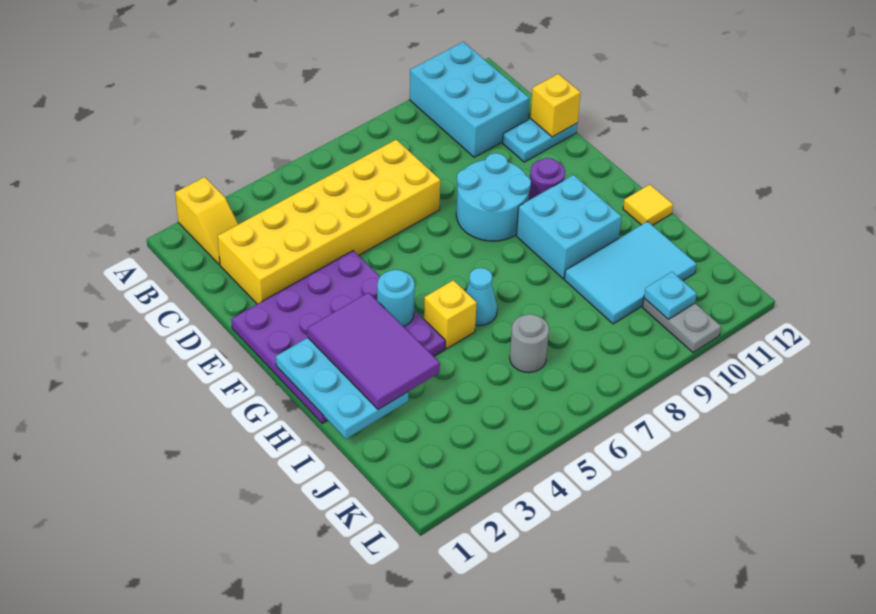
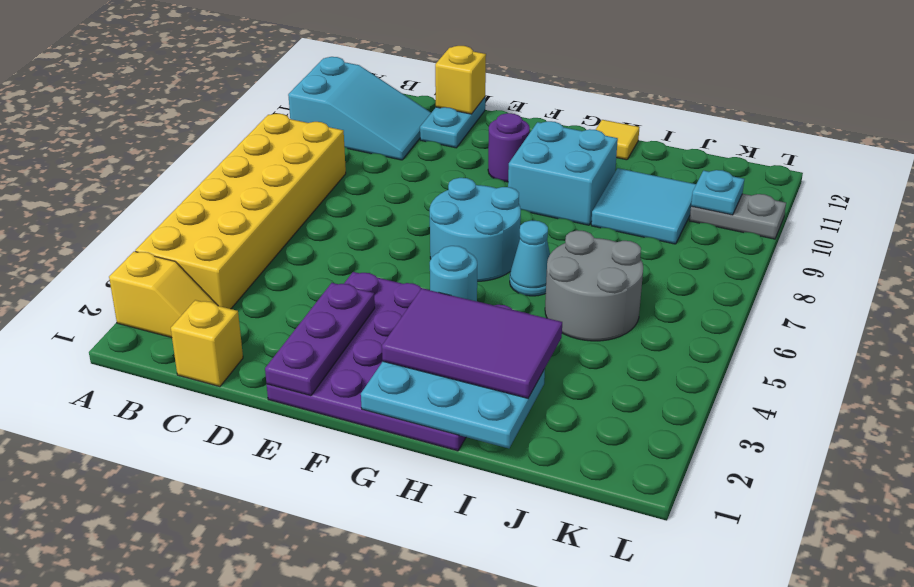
cyan 2x3 brick [410,42,529,157] -> cyan 2x3 slope [288,57,431,160]
yellow 2x6 brick [218,140,440,304] -> yellow 2x6 brick moved to [135,114,346,309]
none -> purple 1x3 plate [265,283,375,396]
cyan 2x2 round brick [456,153,531,241] -> cyan 2x2 round brick moved to [430,178,521,281]
yellow 1x1 brick [424,280,477,349] -> yellow 1x1 brick moved to [171,300,243,387]
cyan 2x3 tile [564,221,697,324] -> cyan 2x2 tile [591,168,696,244]
grey 1x1 round brick [510,314,549,373] -> grey 2x2 round brick [545,230,643,341]

